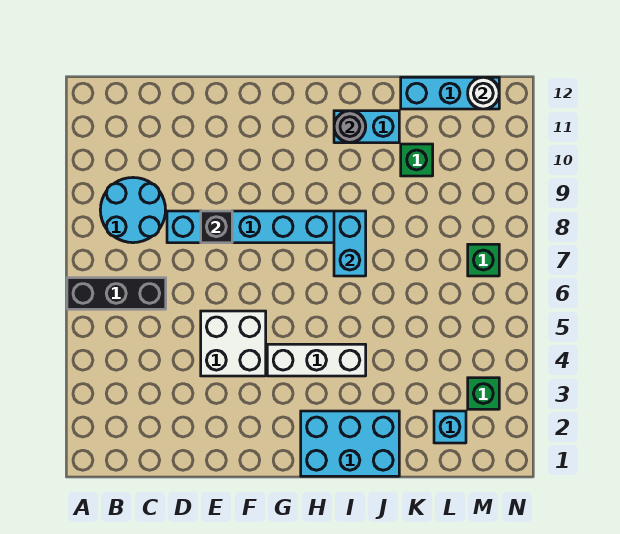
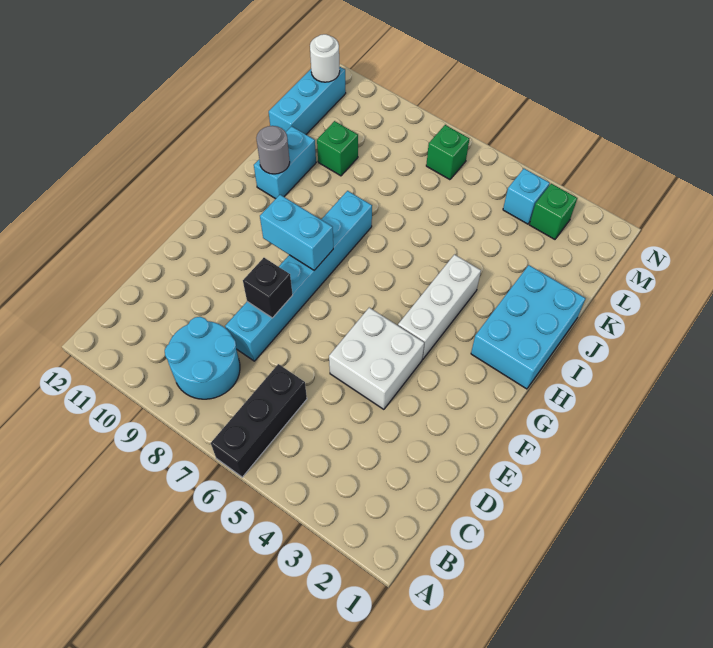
cyan 1x2 brick [334,211,366,276] -> cyan 1x2 brick moved to [260,195,333,270]
cyan 1x1 brick [434,411,466,443] -> cyan 1x1 brick moved to [503,169,550,224]

